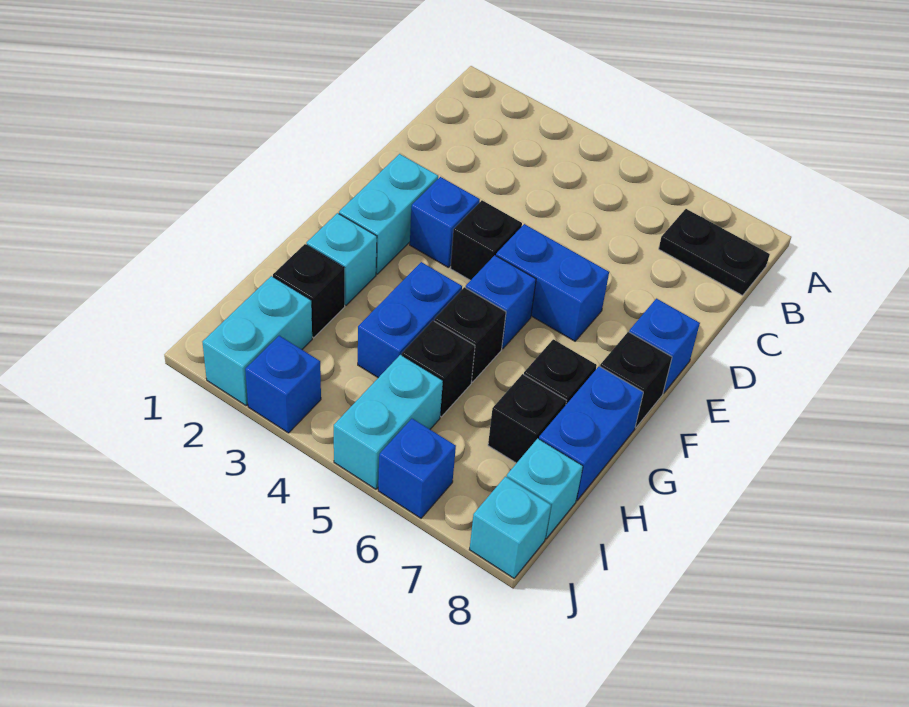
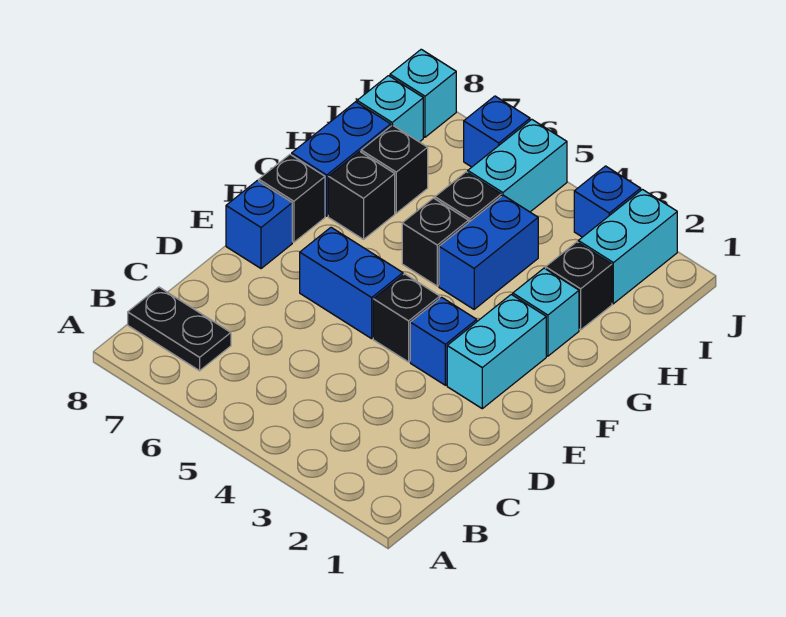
blue 1x1 brick [466,255,536,349] -> none

